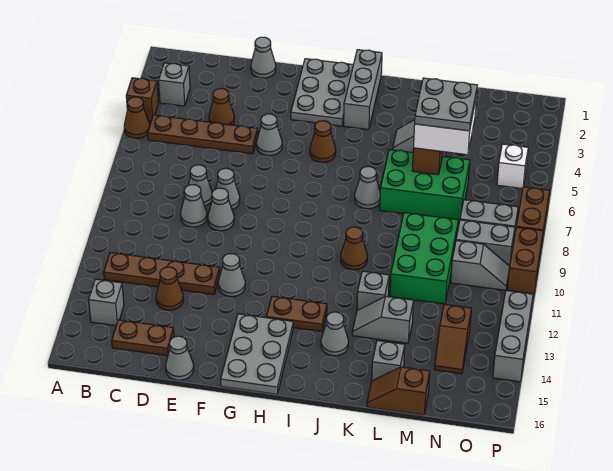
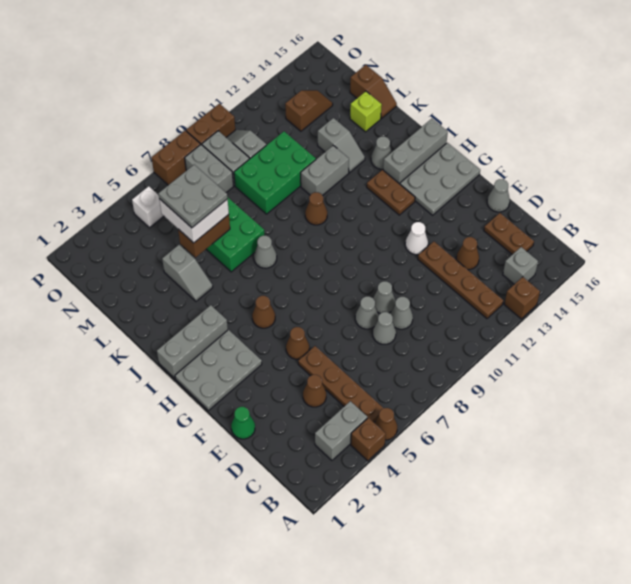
none -> brown 1x1 brick [504,277,540,319]
grey 1x1 brick [159,63,190,106] -> grey 1x2 brick [315,401,368,460]
grey 1x1 cone [251,37,276,78] -> green 1x1 cone [231,407,255,439]
grey 1x1 cone [257,114,282,156] -> brown 1x1 cone [286,327,309,359]
grey 1x1 cone [218,254,245,297] -> white 1x1 cone [405,222,428,255]
grey 1x1 brick [357,271,389,311] -> grey 1x2 brick [301,145,349,195]
grey 1x1 brick [372,340,405,381] -> lime 1x1 brick [350,91,382,132]
grey 1x3 brick [493,291,533,382] -> grey 1x3 brick moved to [383,119,448,184]

